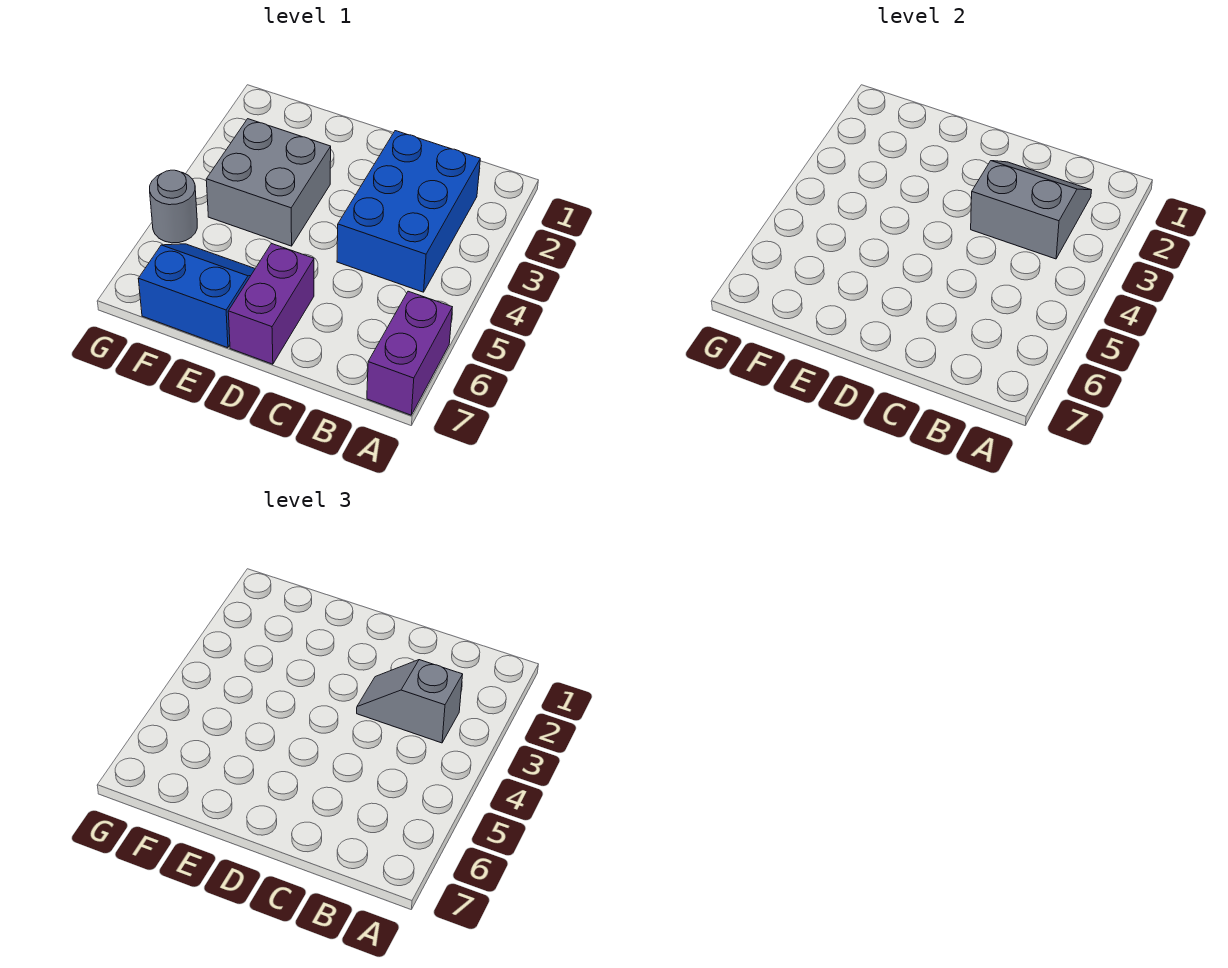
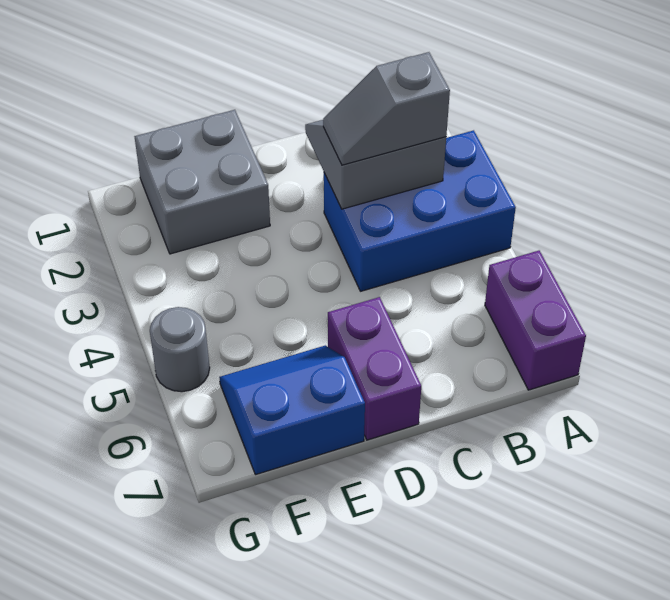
blue 2x3 brick [337,131,480,292] -> blue 2x3 brick turned to [324,130,516,291]
grey 2x2 brick [206,119,331,246] -> grey 2x2 brick moved to [135,110,270,254]

